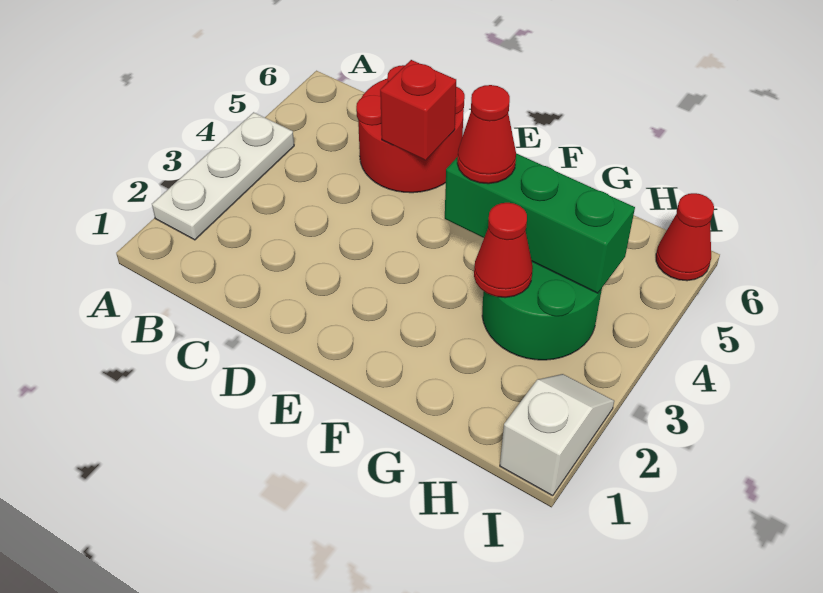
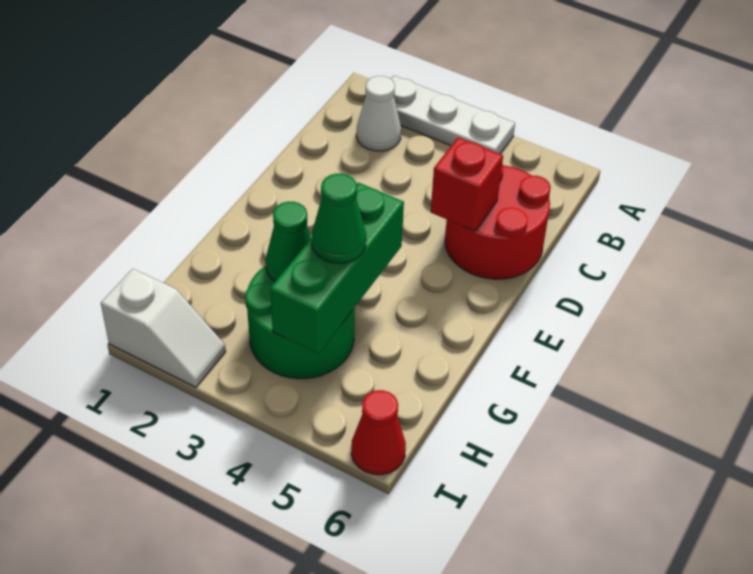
none -> white 1x1 cone [356,76,401,151]
red 1x1 cone [457,85,516,184] -> none
red 1x1 cone [474,203,533,298] -> green 1x1 cone [266,202,311,281]
none -> green 1x1 cone [312,174,366,263]

